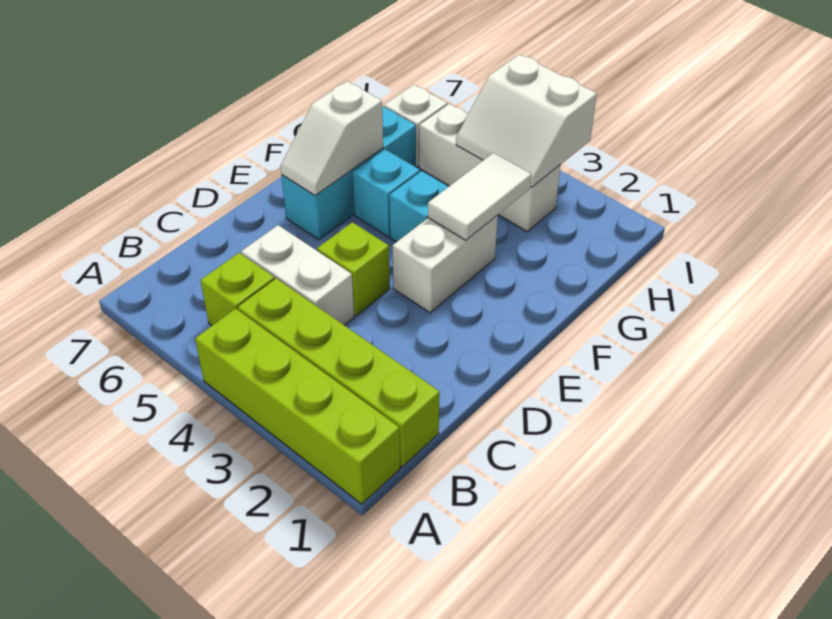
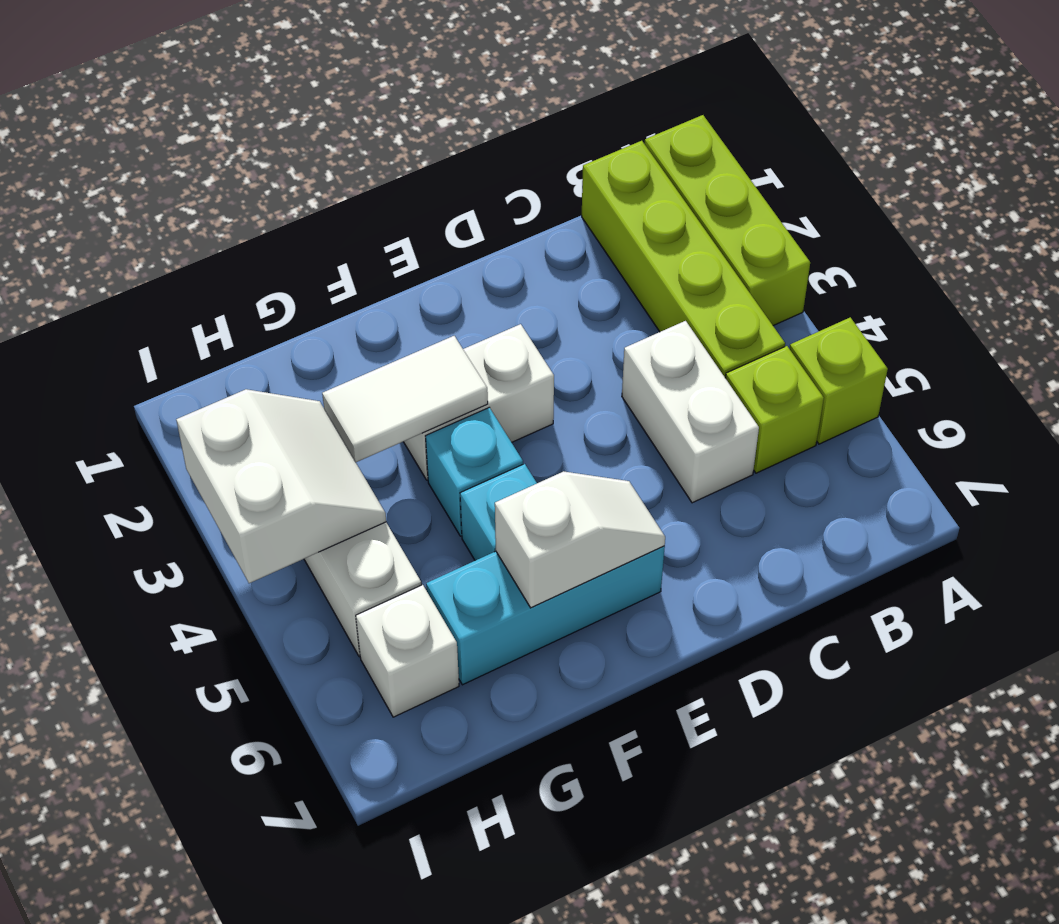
lime 1x4 brick [195,309,400,504] -> lime 1x3 brick [645,115,810,326]
lime 1x1 brick [317,222,390,316] -> lime 1x1 brick moved to [790,317,888,444]

